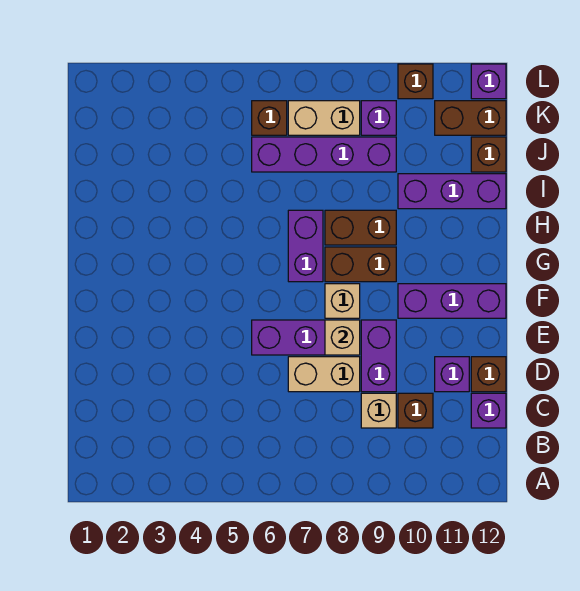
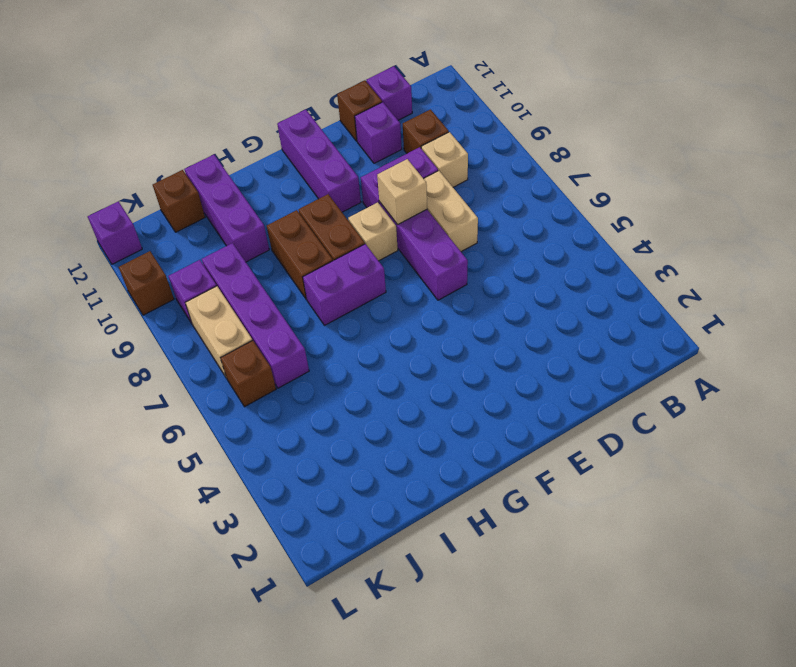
brown 1x2 brick [435,101,506,135] -> none

